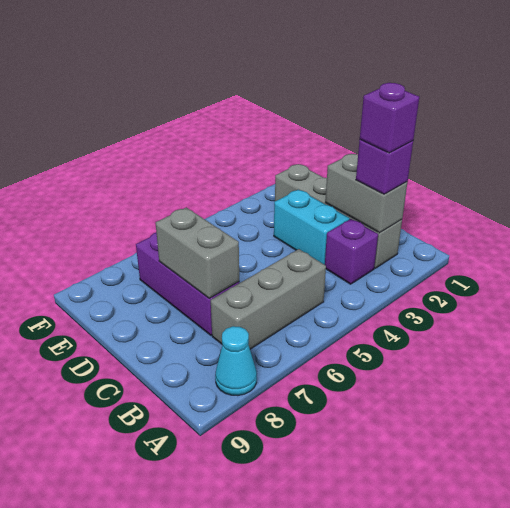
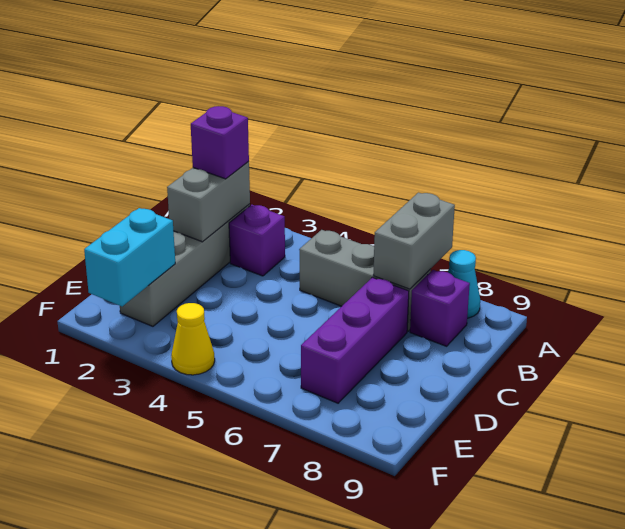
purple 1x1 brick [360,83,419,153] -> purple 1x1 brick moved to [410,270,470,346]
cyan 1x2 brick [274,190,350,265] -> cyan 1x2 brick moved to [84,208,175,306]
grey 1x2 brick [156,207,239,298] -> grey 1x2 brick moved to [373,193,455,289]
none -> yellow 1x1 cone [171,303,215,375]

